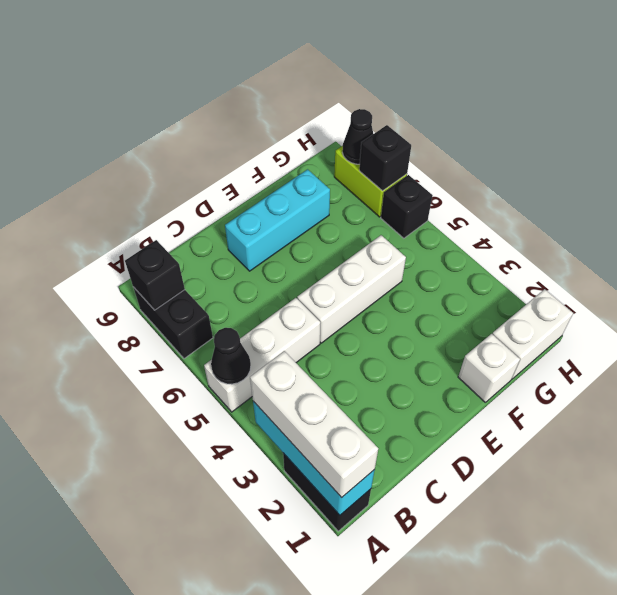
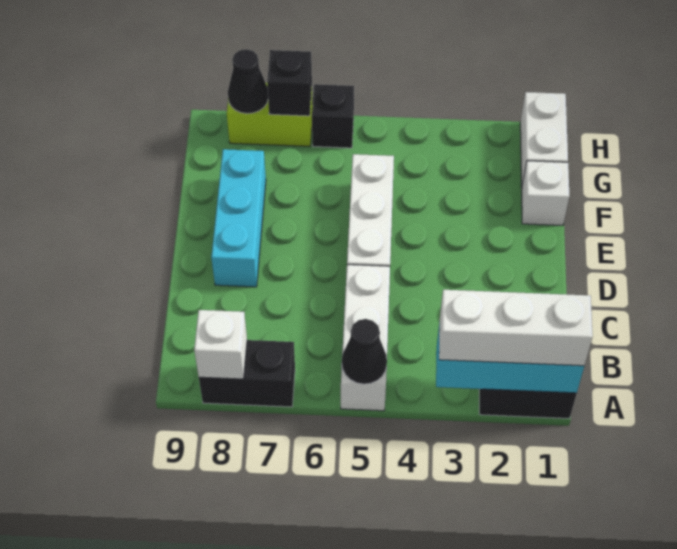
black 1x1 brick [125,240,185,310] -> white 1x1 brick [194,310,247,379]

